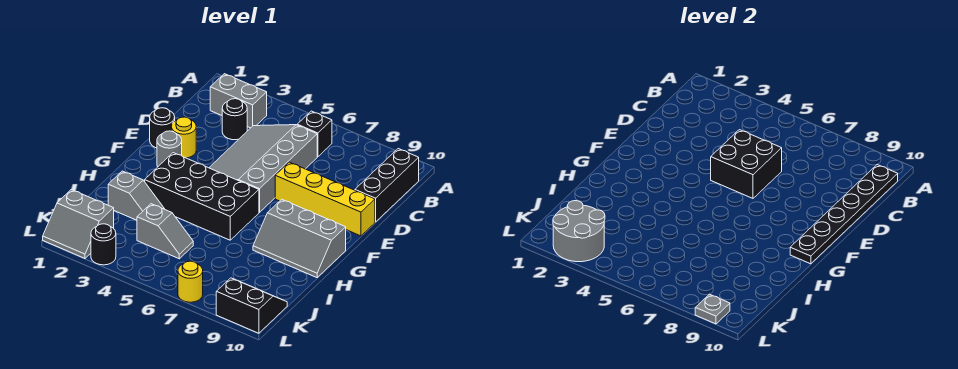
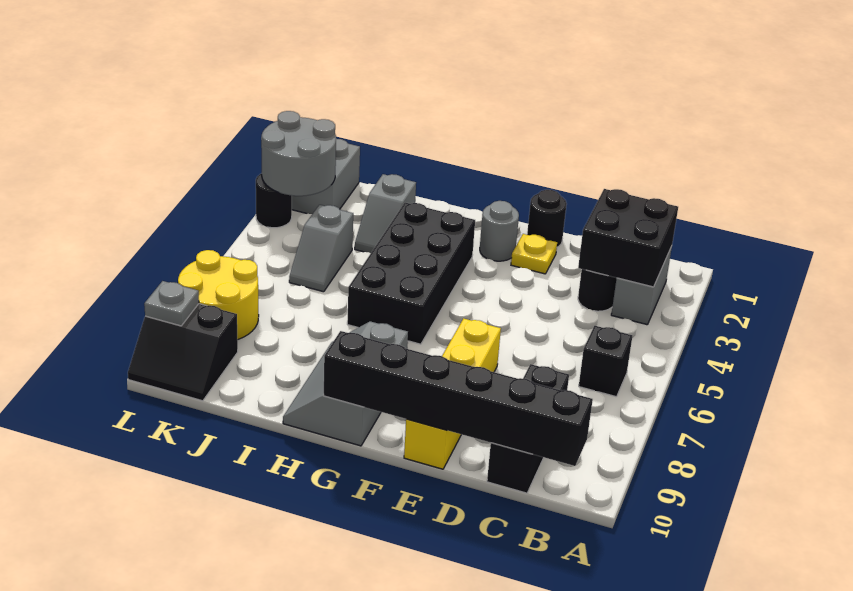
black 1x3 brick [355,149,419,222] -> black 1x3 brick turned to [487,364,569,493]
black 1x6 plate [790,165,898,264] -> black 1x6 brick [324,331,593,466]
grey 3x4 slope [209,125,317,212] -> none
black 2x2 brick [711,130,782,198] -> black 2x2 brick moved to [578,189,678,287]
yellow 1x1 round brick [171,117,196,158] -> yellow 1x1 plate [511,234,557,274]
black 2x2 slope [216,278,287,333] -> black 2x2 slope turned to [128,304,238,401]
yellow 1x1 round brick [178,261,203,302] -> yellow 2x2 round brick [178,250,259,340]

